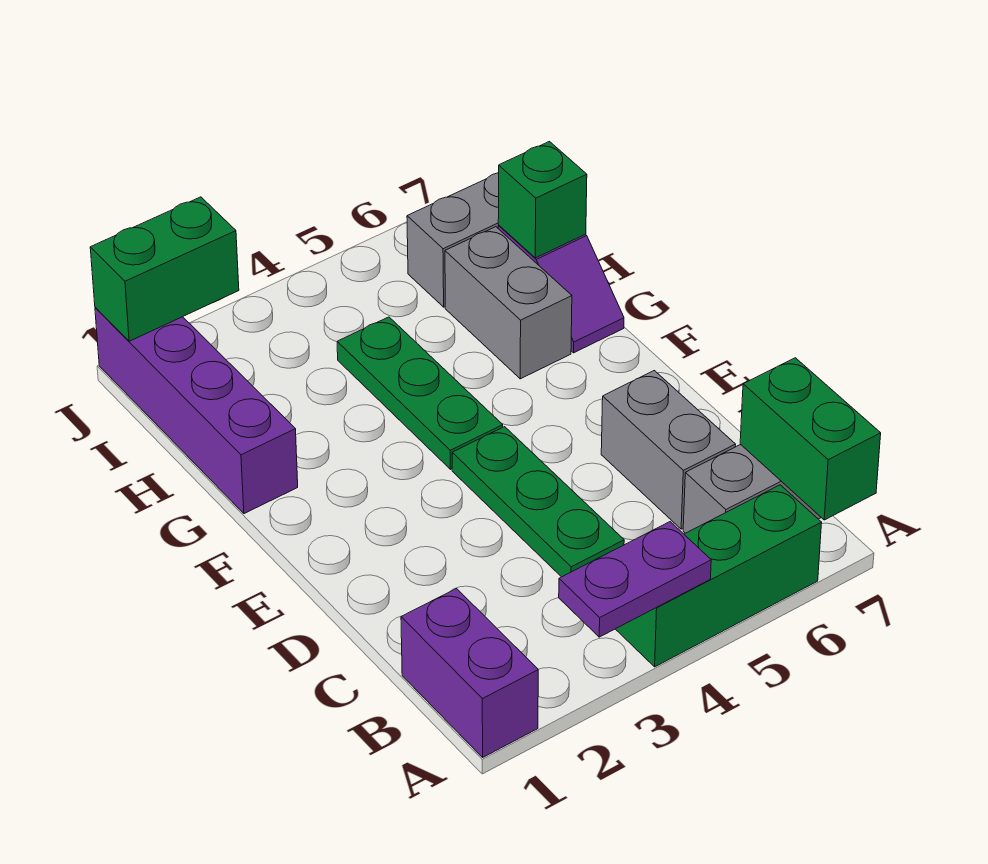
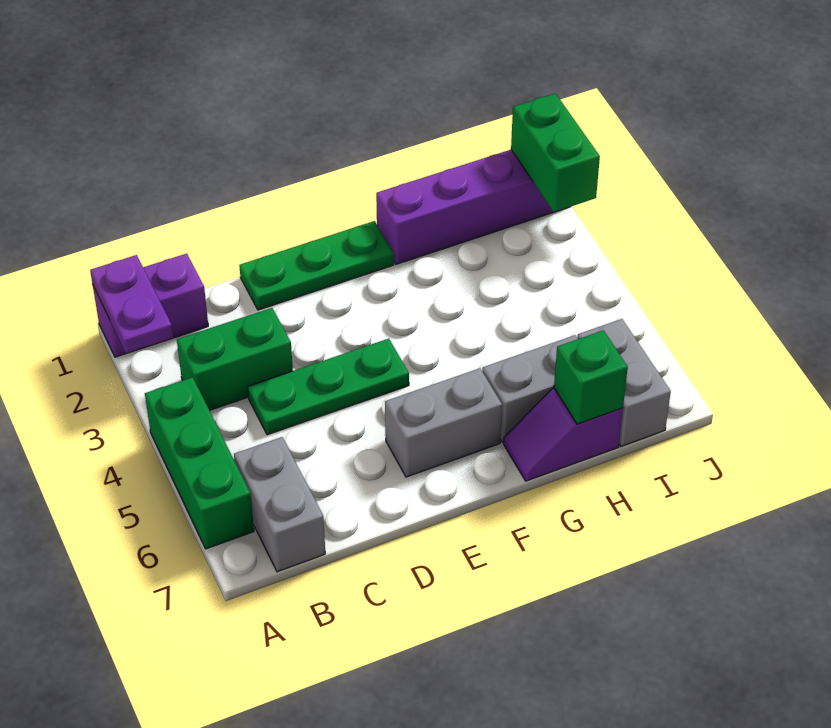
purple 1x2 plate [559,522,711,637] -> purple 1x2 plate moved to [90,255,173,353]
green 1x2 brick [740,358,881,520] -> green 1x2 brick moved to [177,308,293,410]
grey 1x2 brick [601,371,736,529] -> grey 1x2 brick moved to [385,368,502,477]
green 1x3 plate [337,317,503,469] -> green 1x3 plate moved to [239,221,394,310]

